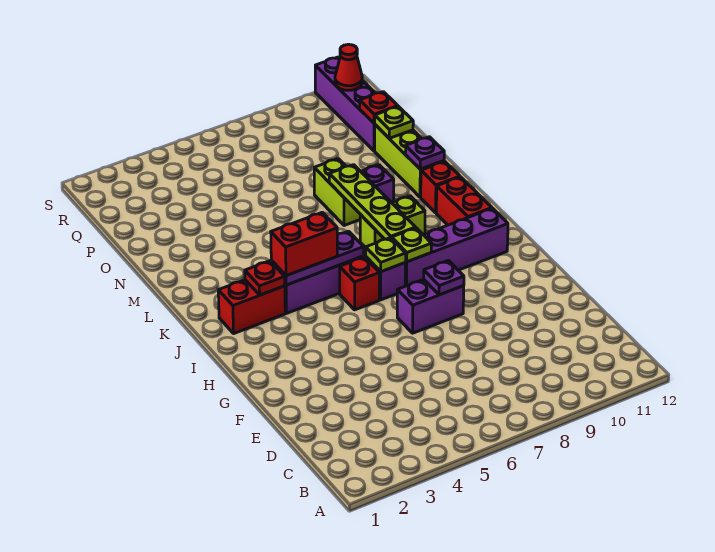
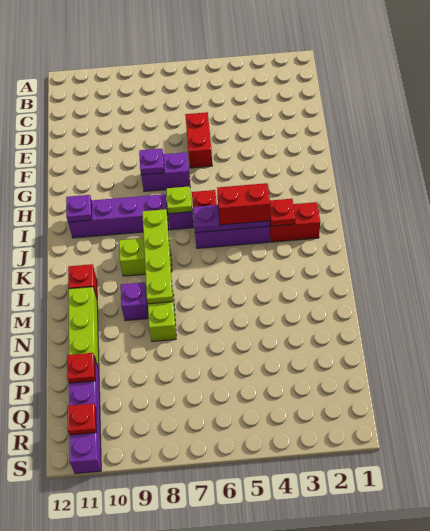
lime 1x1 plate [392,228,432,262] -> none
red 1x2 brick [436,177,492,225] -> red 1x2 brick moved to [185,112,212,168]
purple 1x1 plate [405,137,444,169] -> purple 1x1 plate moved to [66,195,92,222]
lime 1x1 plate [374,107,413,138] -> none
red 1x1 cone [335,44,362,90] -> red 1x1 plate [67,404,96,435]

